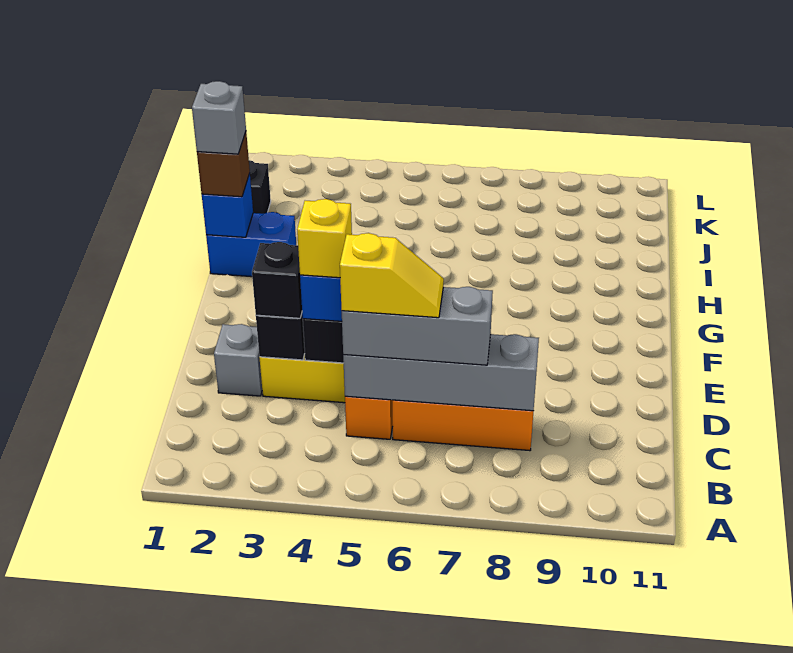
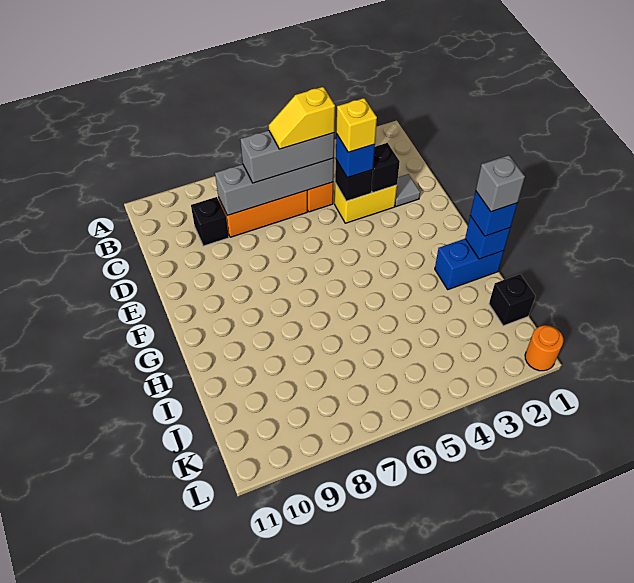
grey 1x1 brick [214,324,262,396] -> grey 1x1 tile [395,174,420,207]
black 1x1 brick [252,242,302,318] -> black 1x1 brick moved to [191,197,229,246]
brown 1x1 brick [197,132,250,197] -> blue 1x1 brick [470,191,517,236]
none -> orange 1x1 round brick [525,325,563,371]

